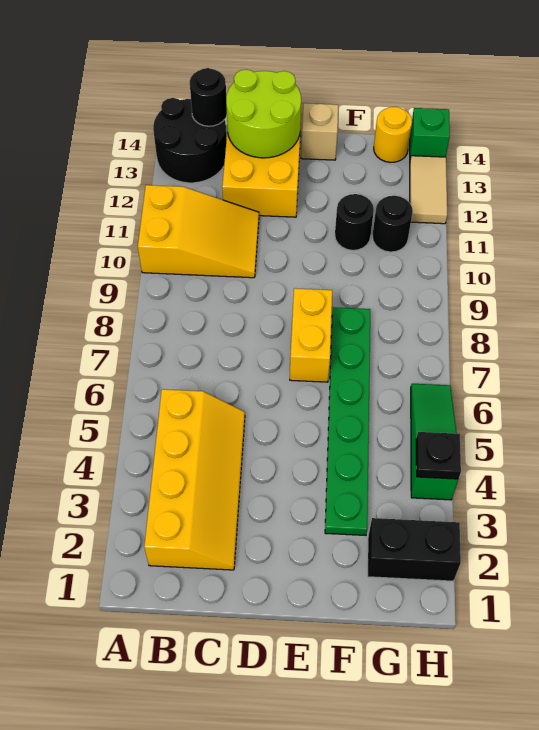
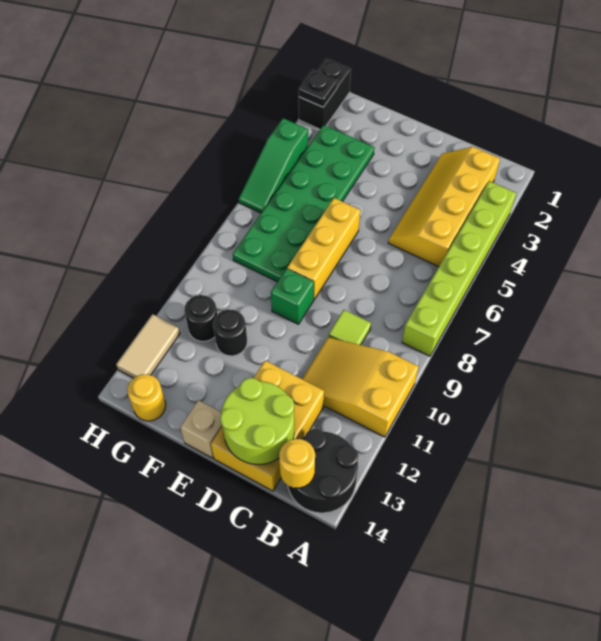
none -> lime 1x6 brick [402,181,516,356]
black 1x1 round brick [190,68,227,126] -> yellow 1x1 round brick [279,439,315,488]
none -> lime 1x1 tile [329,310,371,345]
yellow 1x2 brick [290,288,332,382] -> yellow 1x3 brick [287,198,360,299]
green 1x6 plate [325,307,370,535] -> green 2x6 plate [233,125,374,282]
black 1x2 brick [368,518,461,581] -> black 1x2 brick turned to [299,59,351,129]
black 1x1 plate [416,432,461,479] -> black 1x1 plate moved to [299,70,337,107]
green 1x1 brick [410,108,450,159] -> green 1x1 brick moved to [271,268,314,324]

